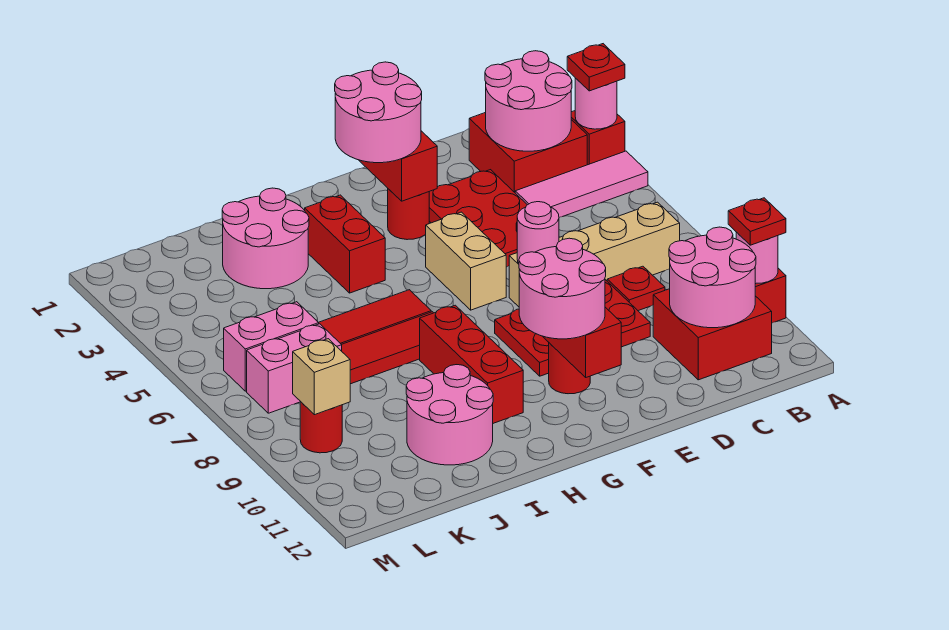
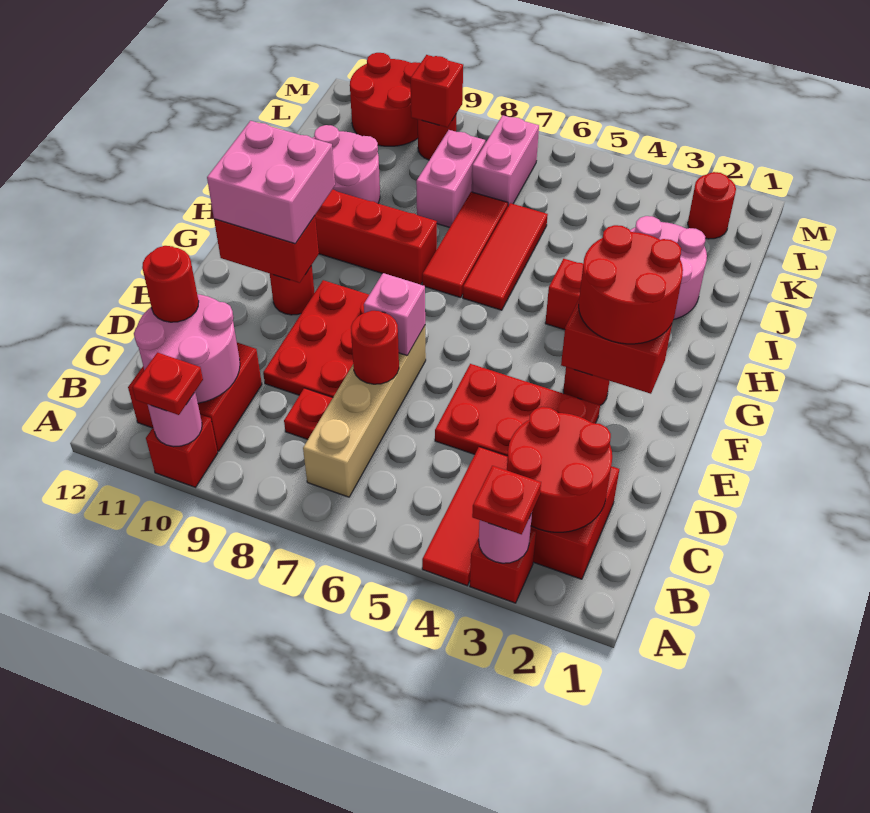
pink 1x3 tile [515,151,648,218] -> red 1x3 tile [422,447,508,586]
pink 2x2 round brick [485,51,572,151] -> red 2x2 round brick [507,407,612,532]
none -> red 1x1 round brick [142,246,199,322]
none -> red 1x1 round brick [351,311,399,384]
pink 1x1 round brick [517,202,559,263] -> pink 1x1 brick [364,273,425,355]
pink 2x2 round brick [335,62,422,163] -> red 2x2 round brick [579,225,683,344]
tan 1x2 brick [426,212,506,310] -> none
pink 2x2 round brick [519,238,606,339] -> pink 2x2 brick [207,121,335,244]
pink 1x2 brick [224,302,319,391] -> pink 1x2 brick moved to [416,130,485,227]
none -> red 1x1 round brick [688,172,736,239]
tan 1x1 brick [293,339,350,415] -> red 1x1 brick [411,55,463,127]
none -> red 2x2 round brick [350,53,420,146]

